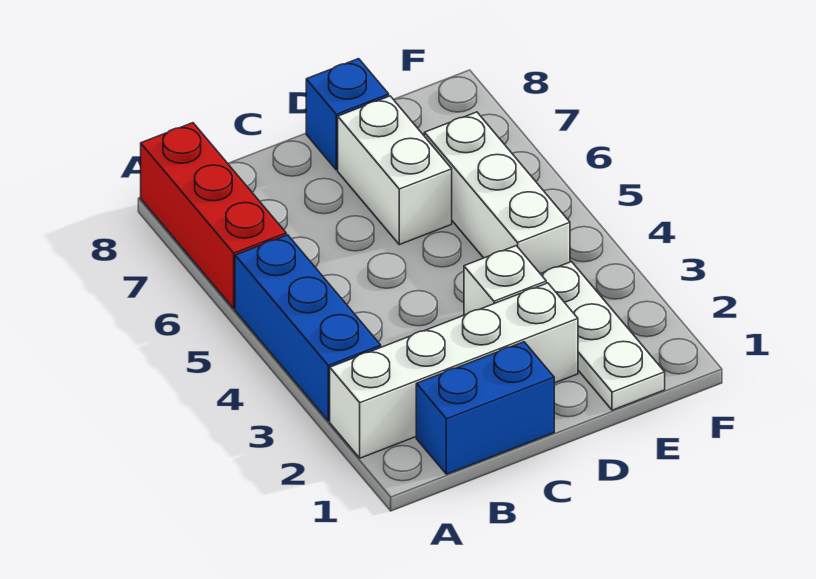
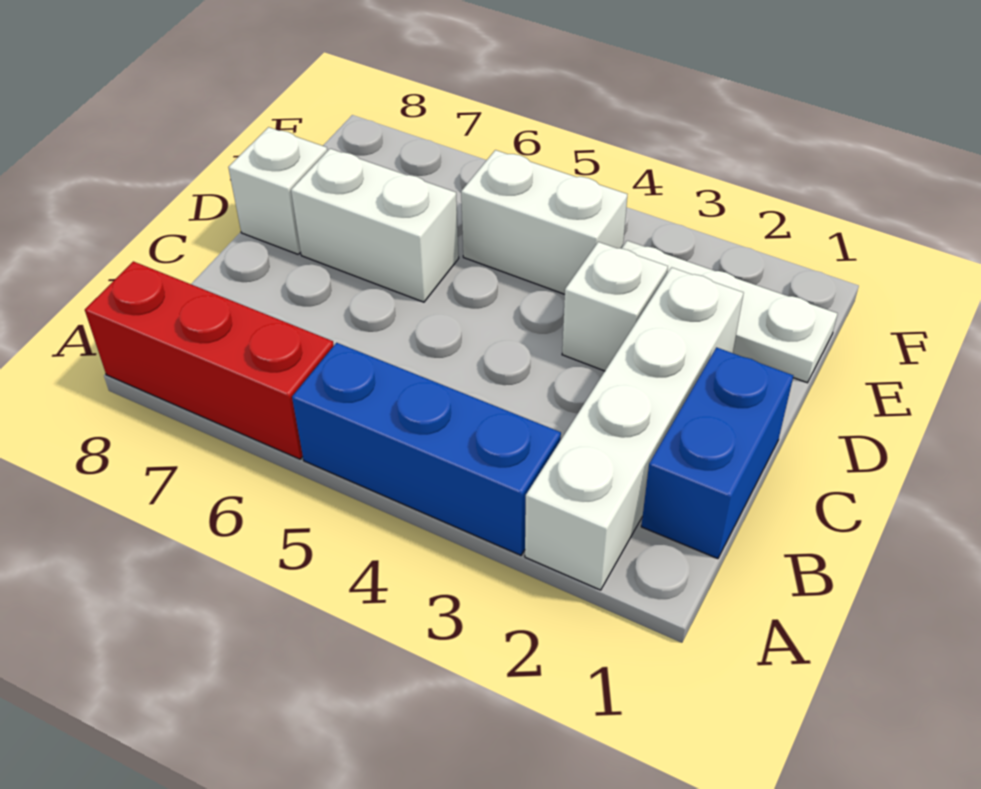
blue 1x1 brick [306,59,389,170] -> white 1x1 brick [228,127,327,254]
white 1x3 brick [424,112,570,274] -> white 1x2 brick [461,150,627,294]

